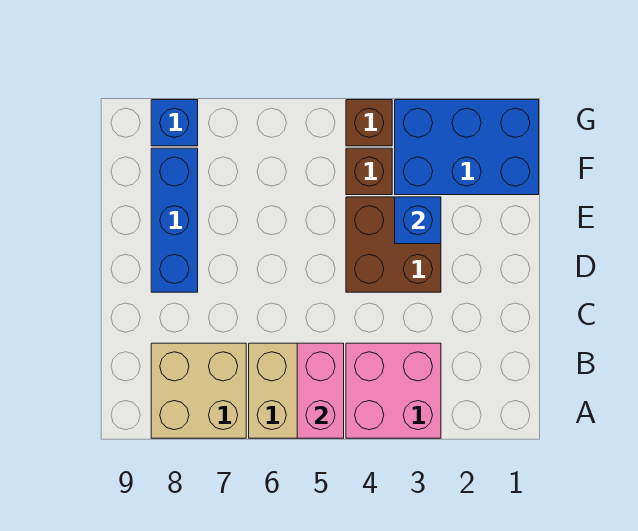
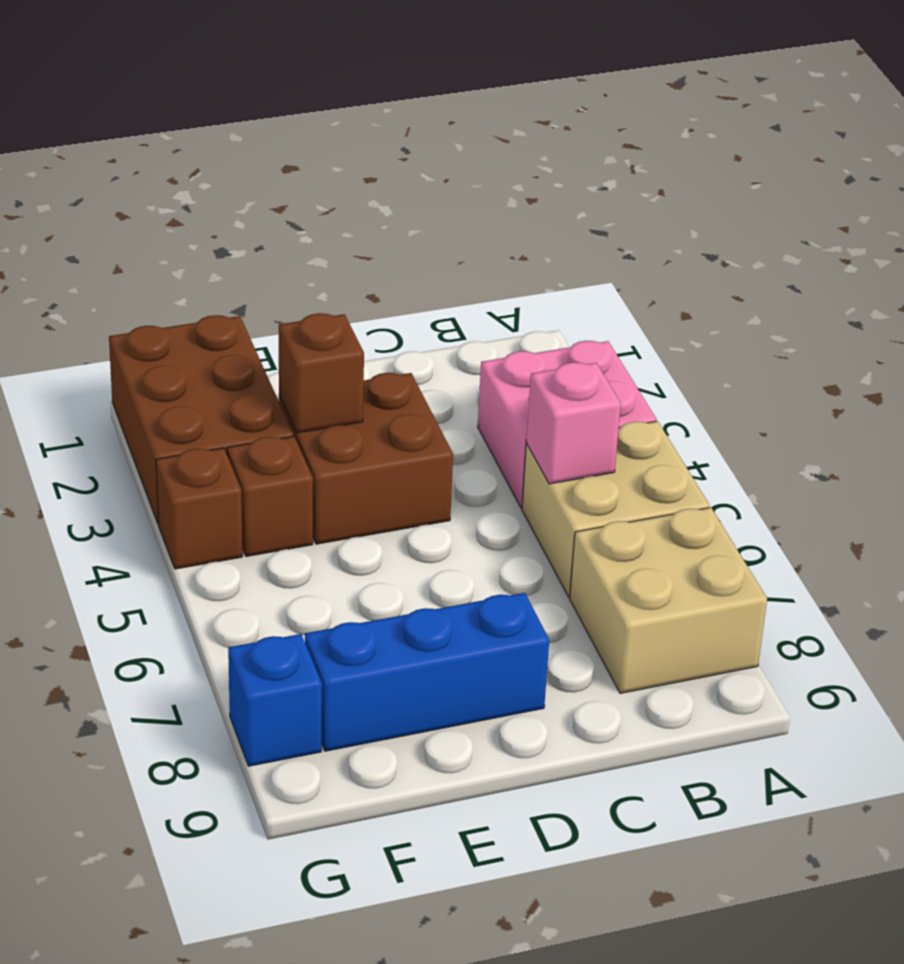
pink 1x2 brick [297,343,344,438] -> pink 1x1 brick [526,362,621,484]
blue 1x1 brick [395,197,441,244] -> brown 1x1 brick [279,313,364,433]
blue 2x3 brick [395,100,539,195] -> brown 2x3 brick [109,315,293,524]

